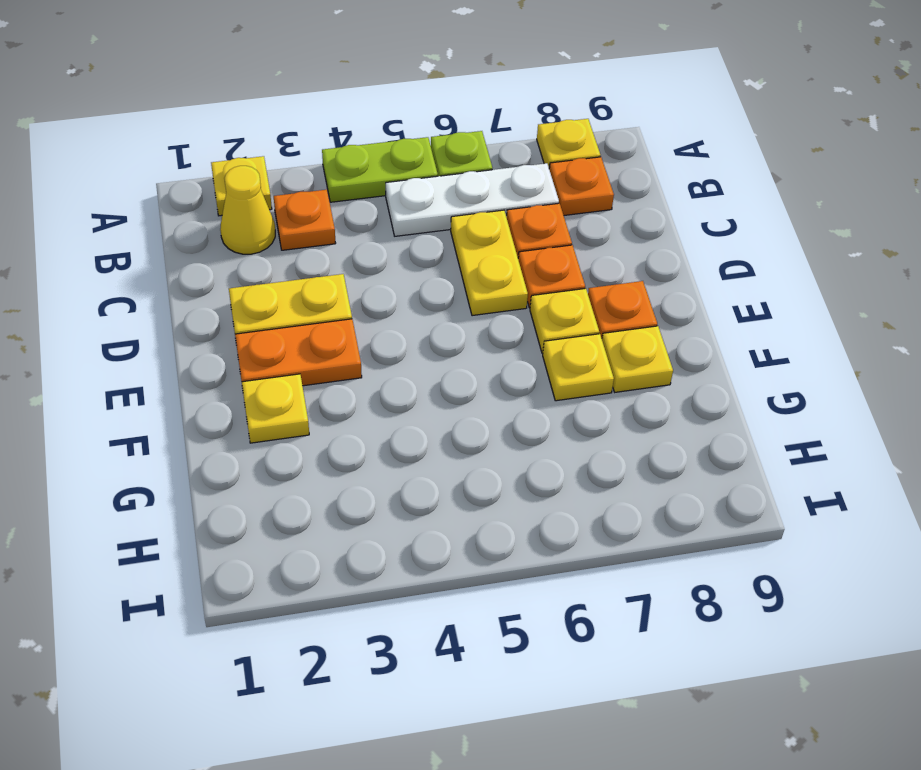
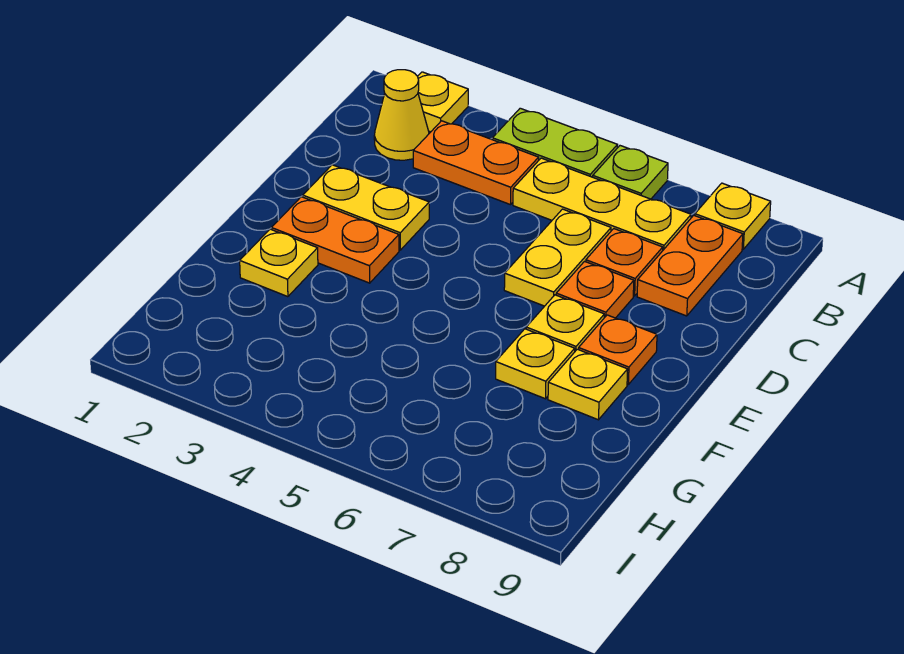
orange 1x1 plate [274,190,336,250] -> orange 1x2 plate [413,121,539,205]
white 1x3 plate [386,163,559,236] -> yellow 1x3 plate [513,158,691,250]
orange 1x1 plate [549,157,614,215] -> orange 1x2 plate [637,215,743,316]

